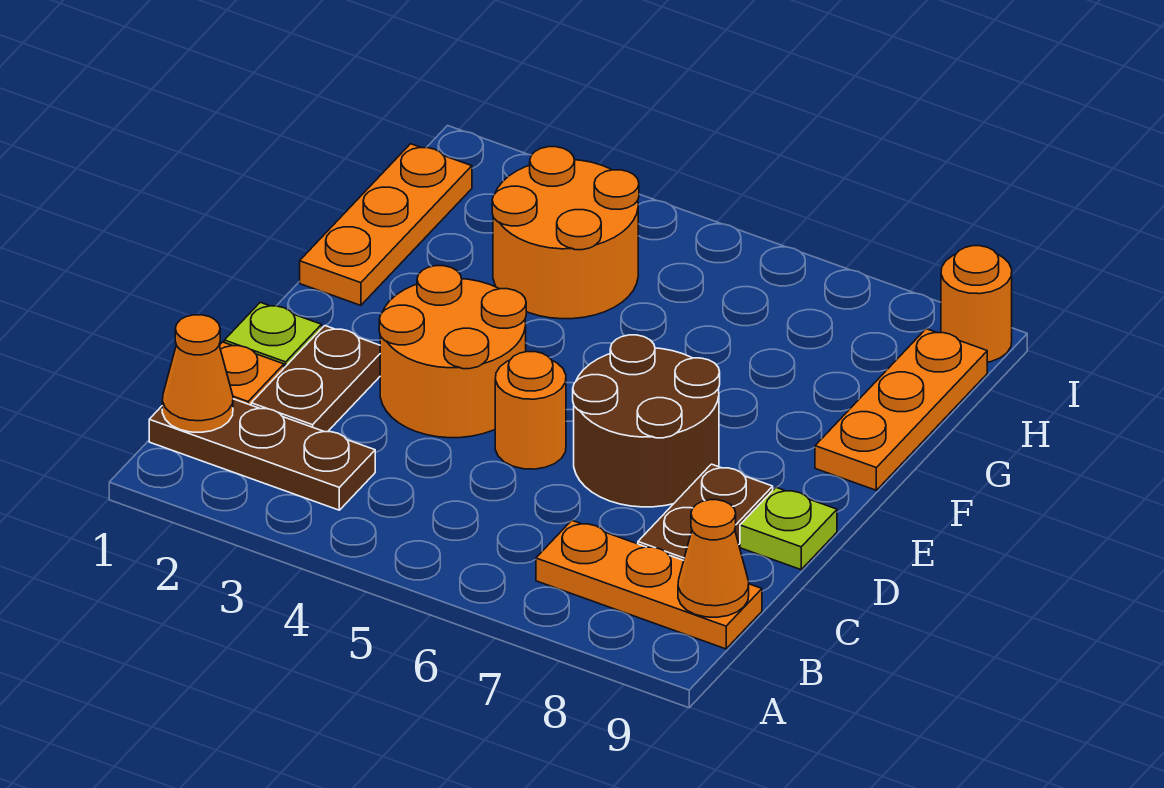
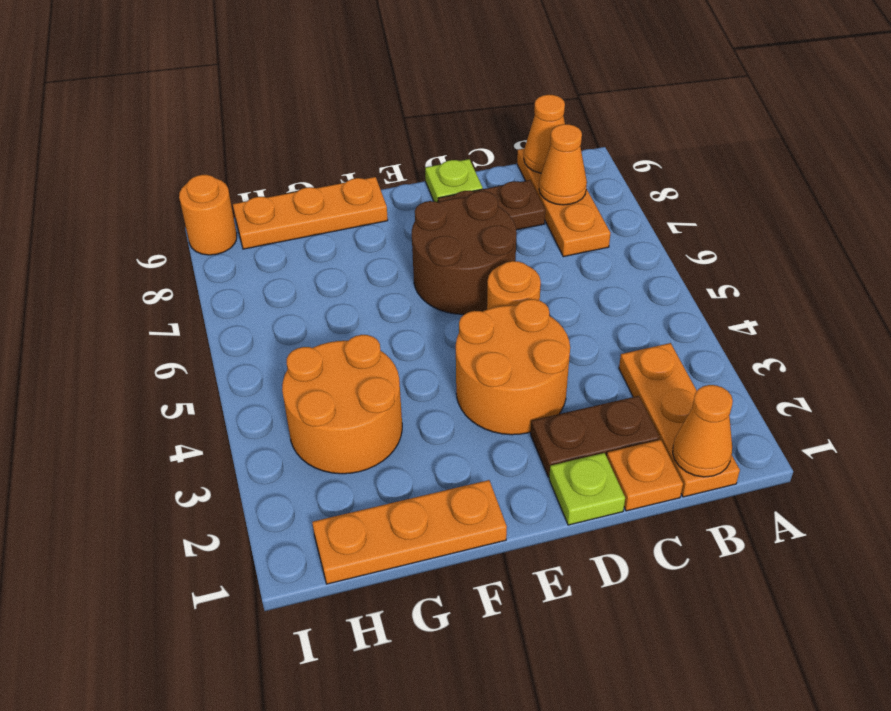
brown 1x3 plate [149,399,375,510] -> orange 1x3 plate [619,343,740,497]
none -> orange 1x1 cone [539,124,587,205]

